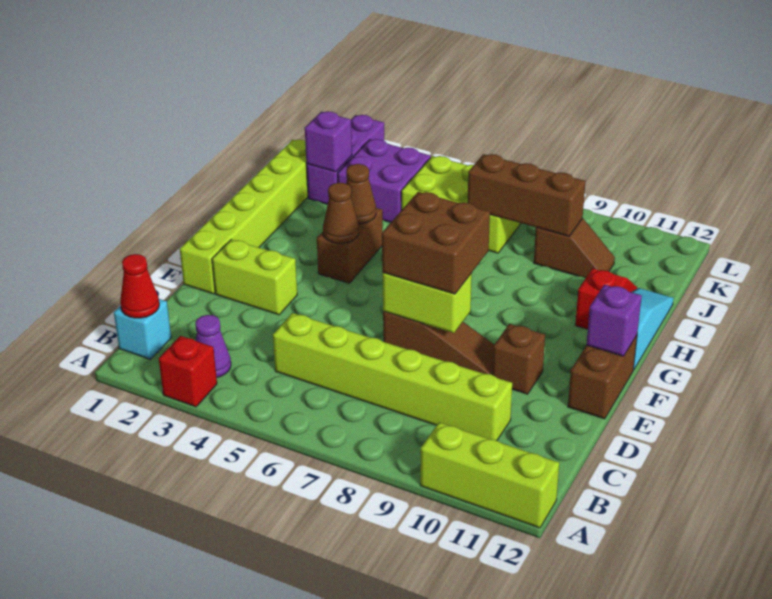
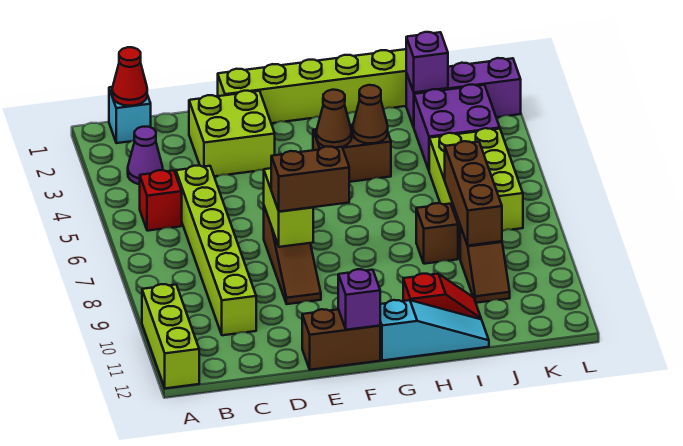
red 1x1 brick [159,336,217,407] -> red 1x1 brick moved to [140,170,182,231]
lime 1x2 brick [212,239,297,315] -> lime 2x2 brick [189,91,275,176]
brown 2x2 brick [382,192,490,294] -> brown 1x2 brick [271,146,349,212]
brown 1x1 brick [492,324,545,394] -> brown 1x1 brick moved to [416,203,458,264]

